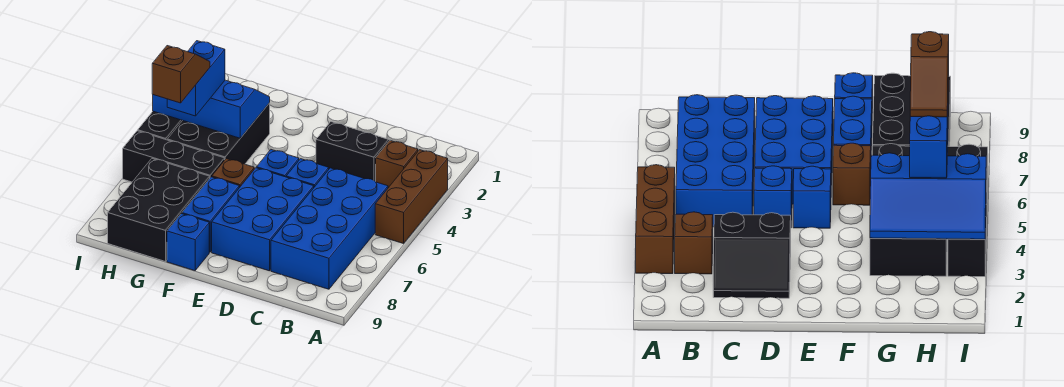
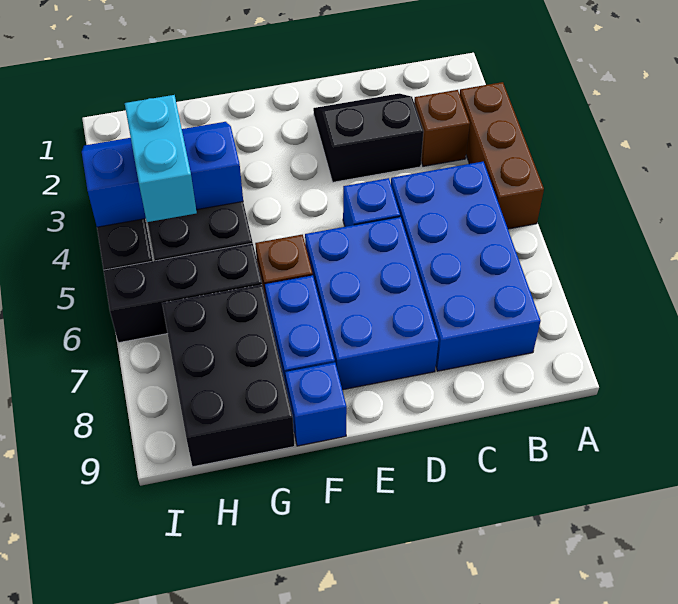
blue 1x1 brick [257,150,299,177] -> none
blue 1x2 brick [167,41,225,116] -> cyan 1x2 brick [125,95,197,222]
brown 1x2 slope [152,46,210,103] -> none

